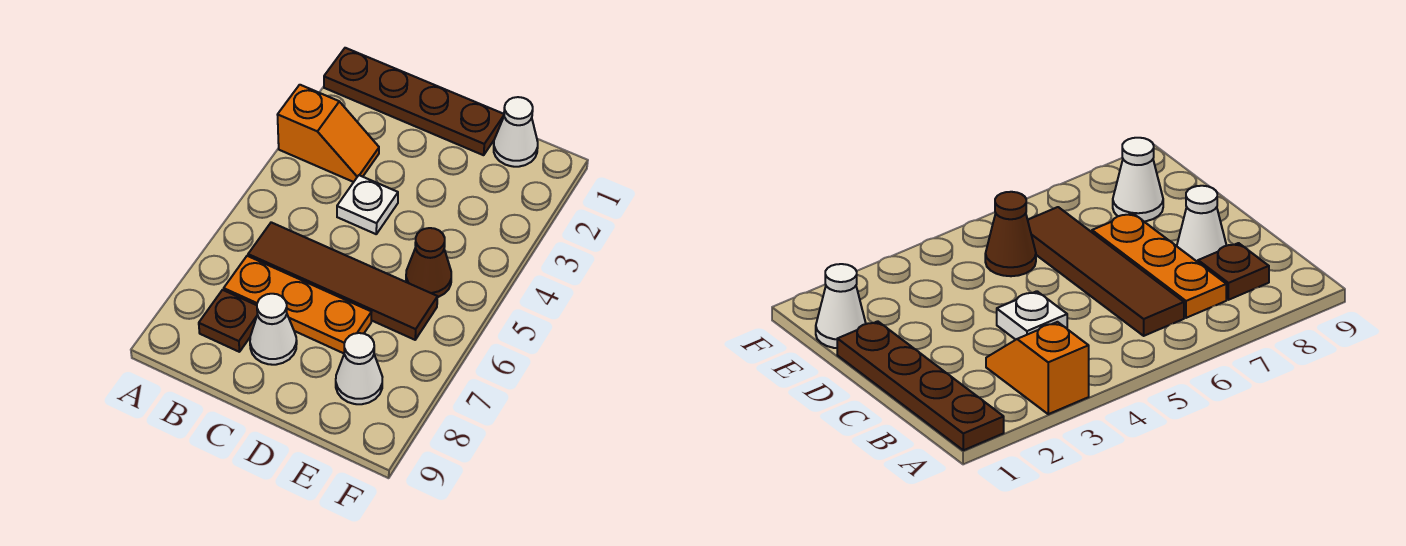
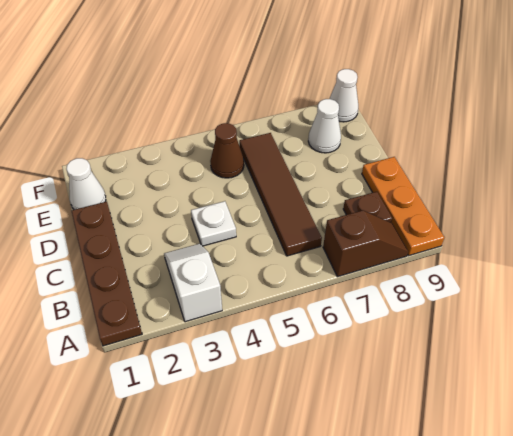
orange 1x2 slope [277,85,379,182] -> white 1x2 slope [164,244,222,322]
none -> brown 1x2 slope [323,210,408,277]
orange 1x3 plate [224,256,371,353] -> orange 1x3 plate moved to [362,157,444,255]
white 1x1 cone [250,294,297,365] -> white 1x1 cone moved to [329,69,358,122]

